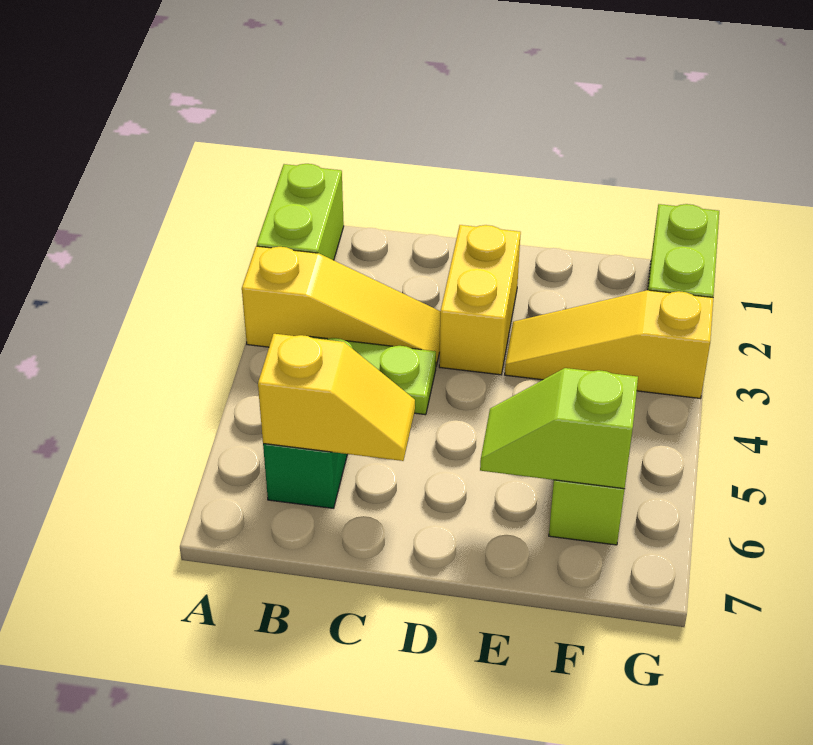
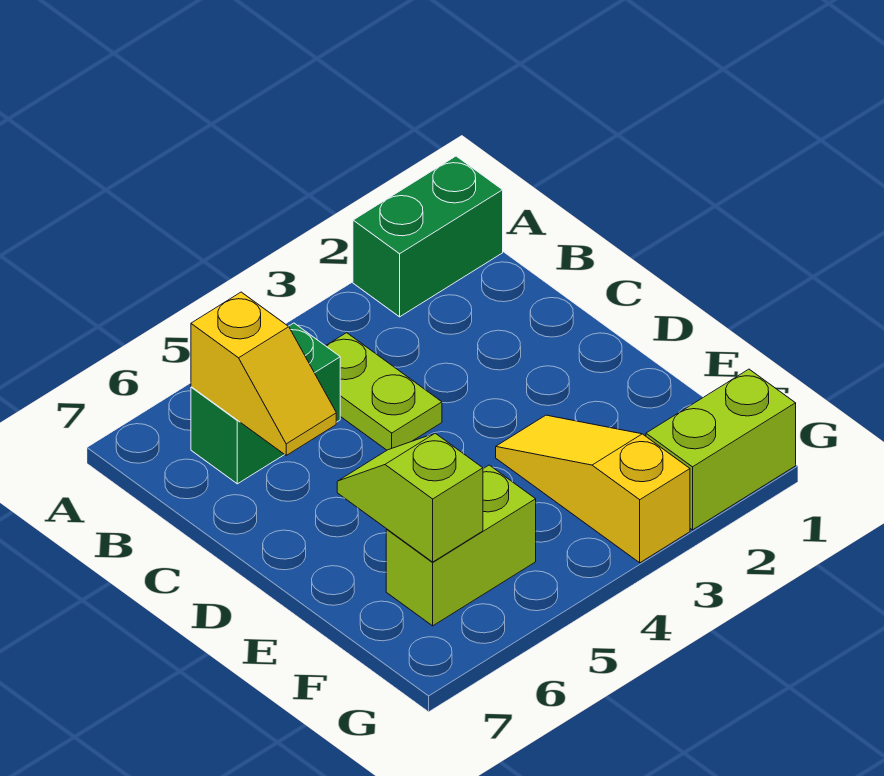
lime 1x2 brick [257,164,344,260] -> green 1x2 brick [353,156,503,317]
yellow 1x3 slope [242,246,440,366] -> none
yellow 1x2 brick [439,225,521,375] -> none

